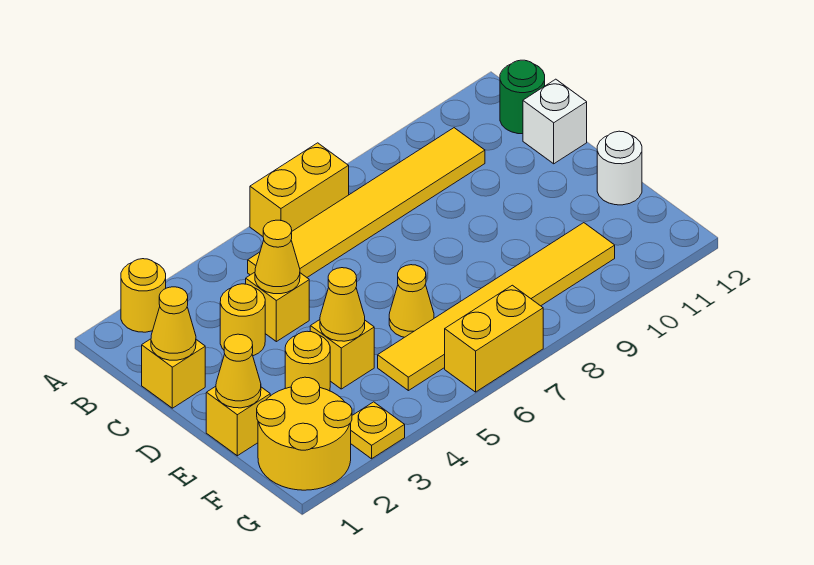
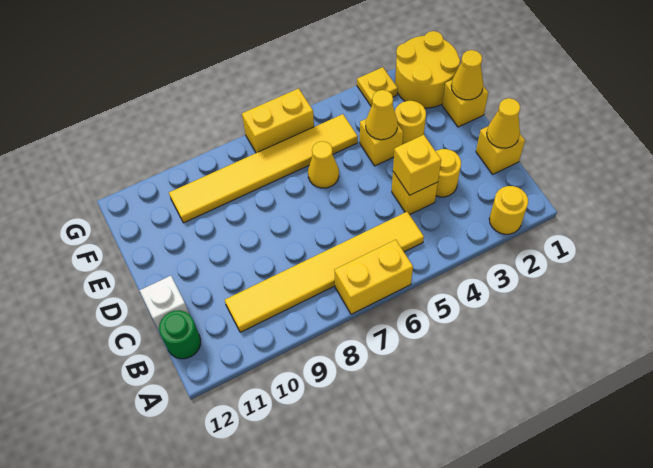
yellow 1x1 cone [255,220,300,294] -> yellow 1x1 brick [393,135,441,195]
white 1x1 round brick [597,131,642,205] -> none

